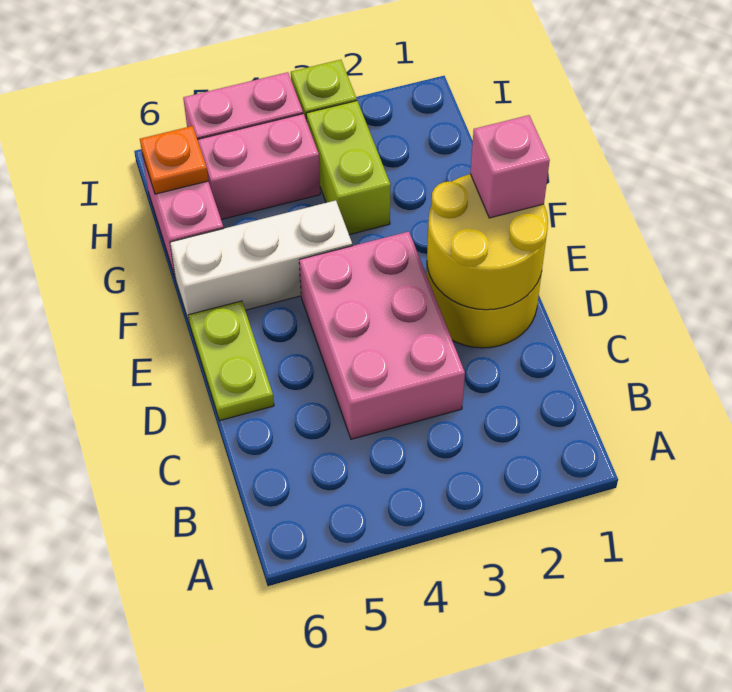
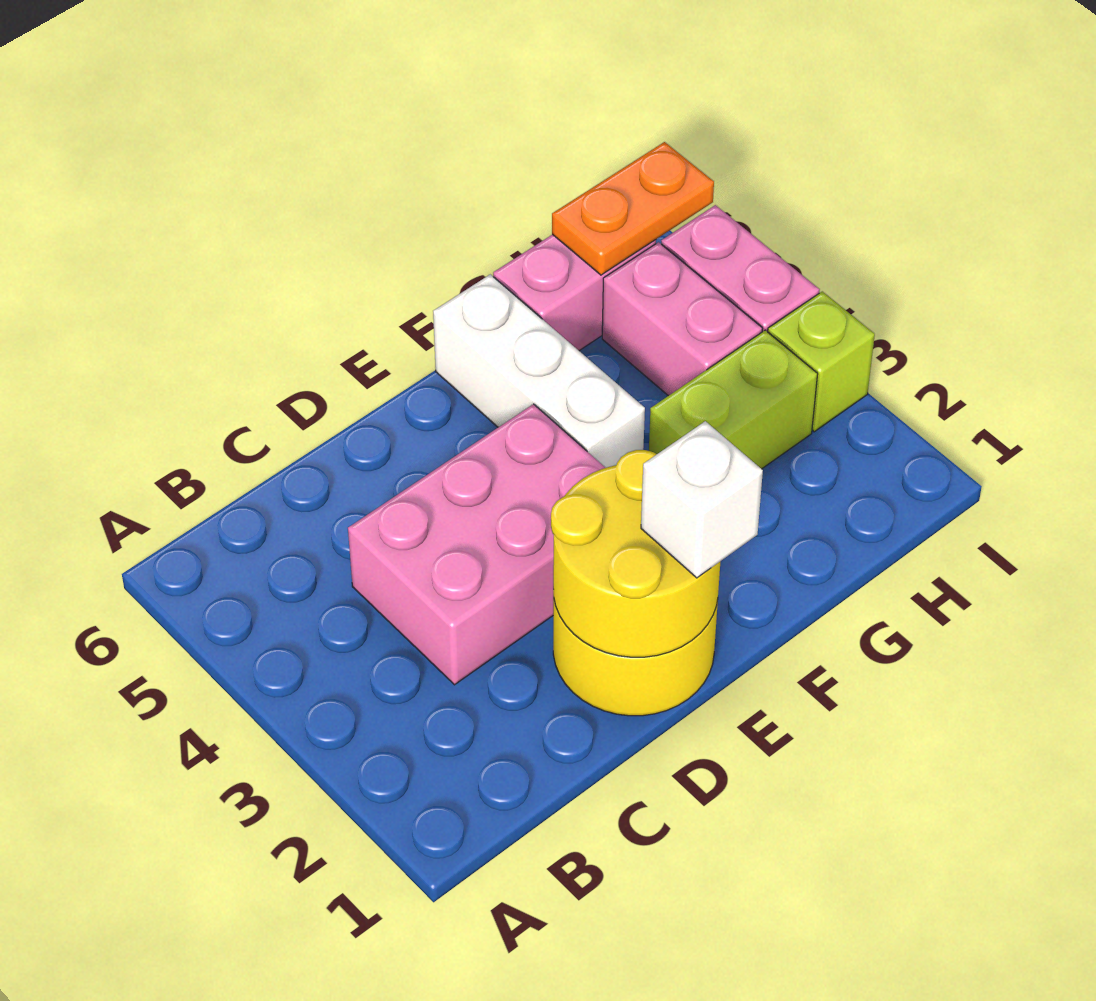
lime 1x2 plate [188,301,274,421] -> none
pink 1x1 brick [470,115,550,218] -> white 1x1 brick [641,421,763,578]
orange 1x1 plate [140,126,208,194] -> orange 1x2 plate [552,142,714,275]

